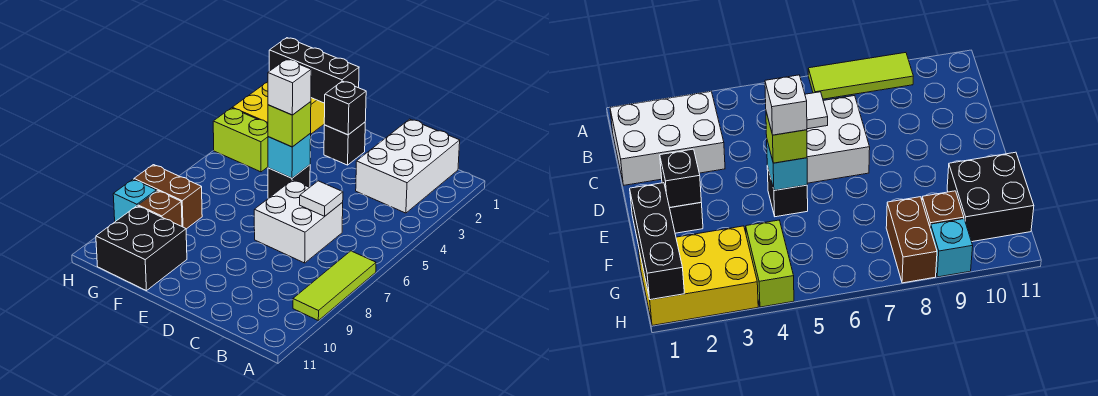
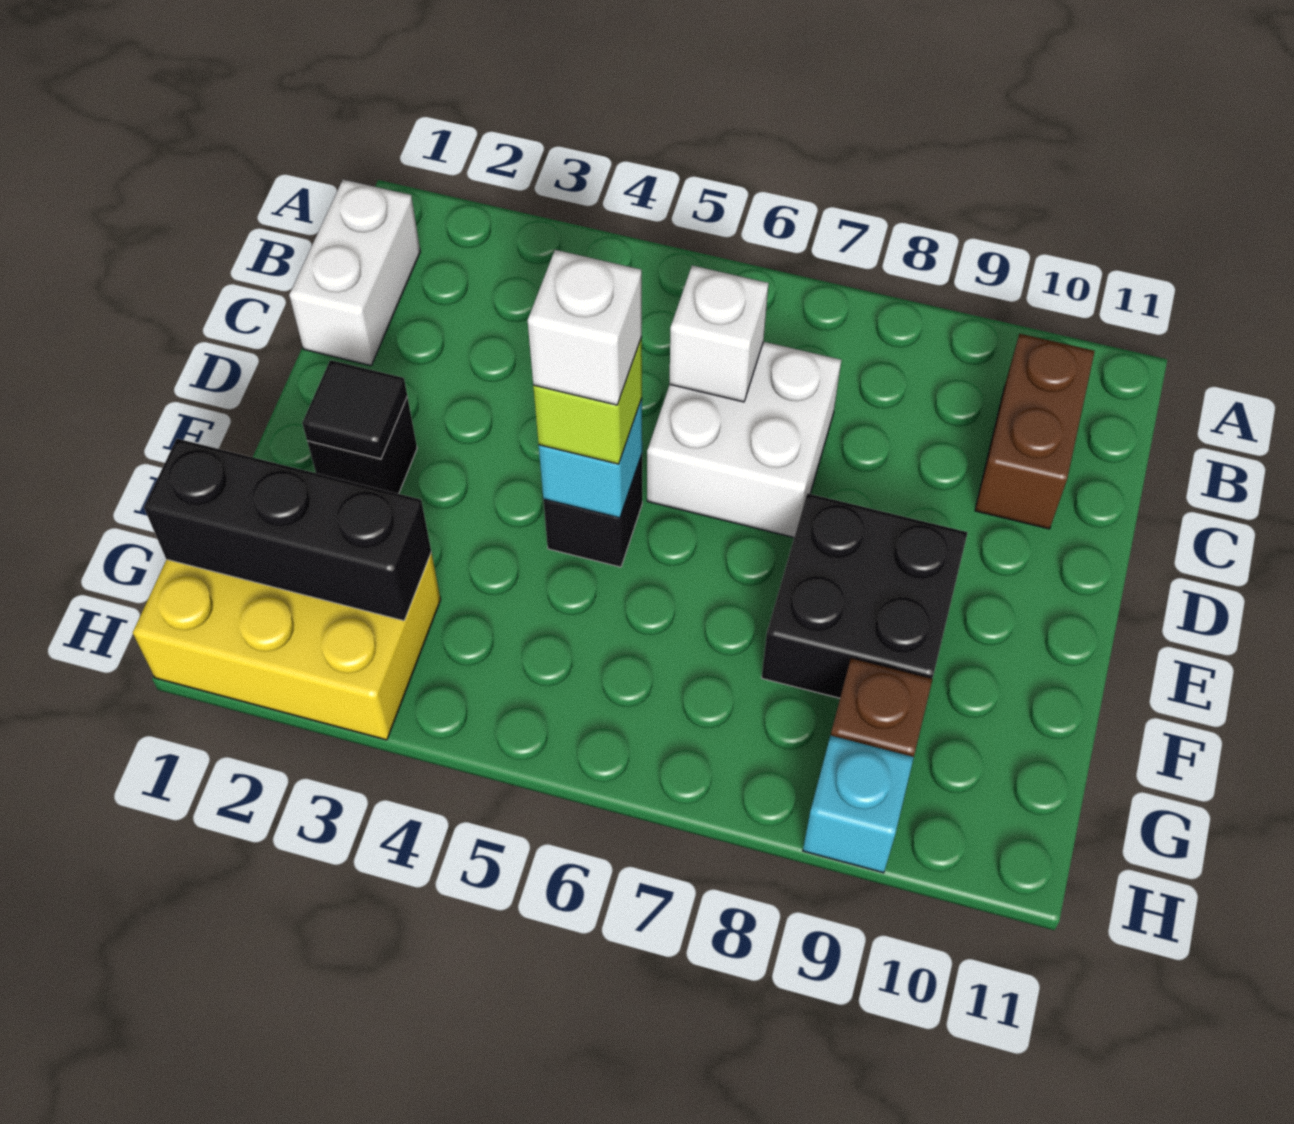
lime 1x3 tile [293,251,376,320] -> none
white 2x3 brick [356,119,460,213] -> white 1x2 brick [289,180,420,366]
white 1x1 tile [300,181,343,216] -> white 1x1 brick [669,265,769,402]
black 1x1 brick [324,81,366,135] -> black 1x1 tile [302,360,407,459]
black 1x3 brick [269,38,359,103] -> black 1x3 brick turned to [144,439,431,621]
black 2x2 brick [96,206,187,291] -> black 2x2 brick moved to [762,493,968,698]
lime 1x2 brick [213,108,268,172] -> none
brown 1x2 brick [134,165,202,229] -> brown 1x2 brick moved to [975,334,1095,529]

